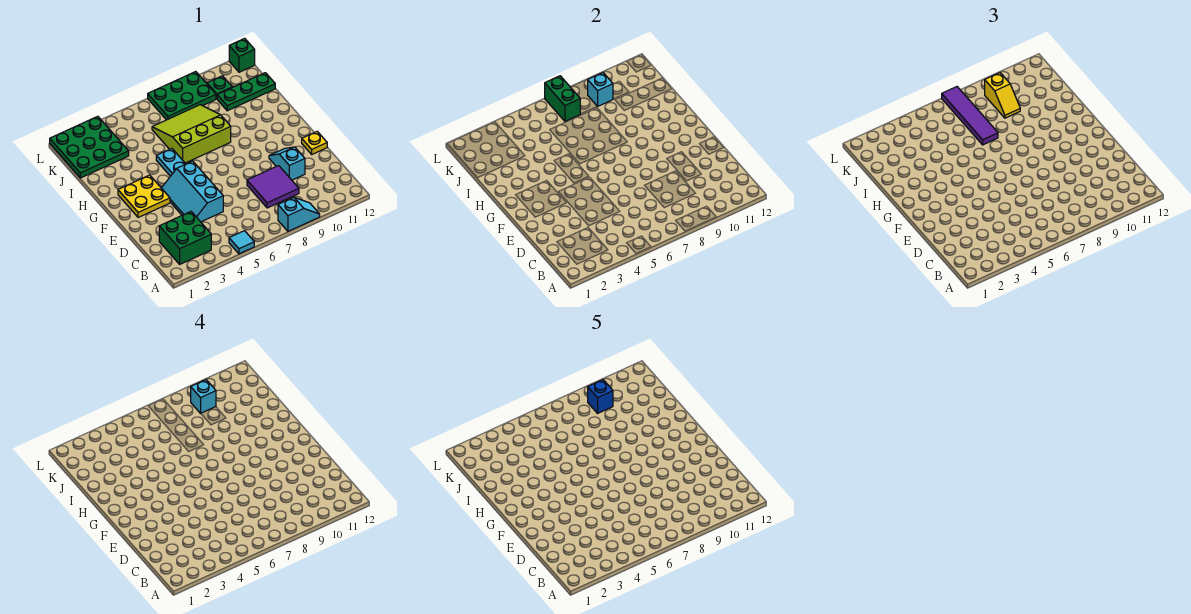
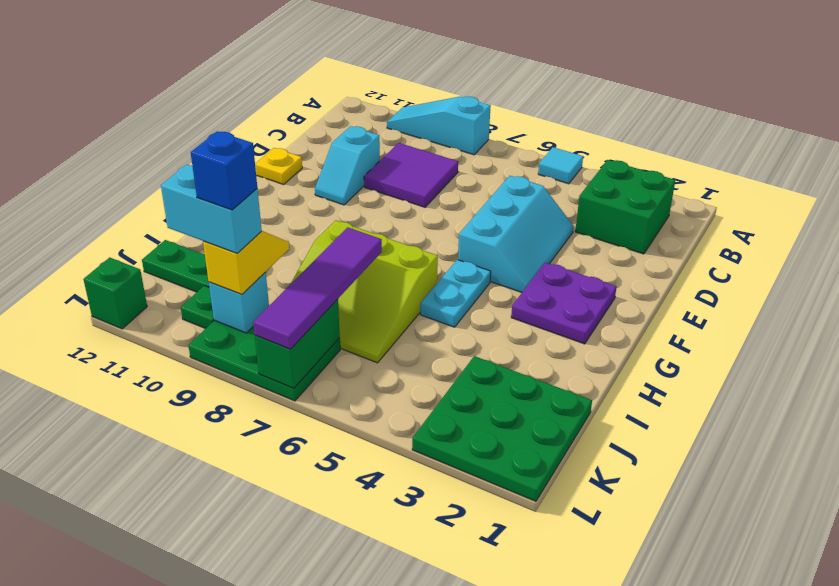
cyan 1x2 slope [278,197,320,232] -> cyan 1x3 slope [387,96,491,155]
yellow 2x2 plate [118,175,170,218] -> purple 2x2 plate [511,262,617,344]
cyan 1x1 brick [191,380,216,413] -> cyan 1x2 brick [161,165,262,253]

